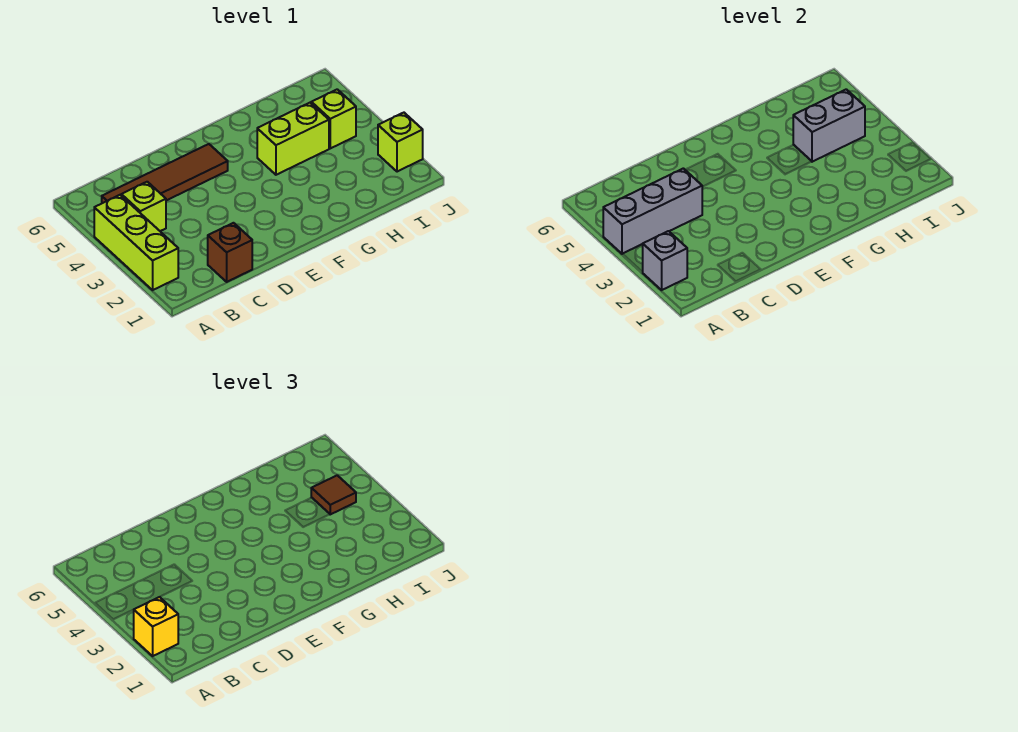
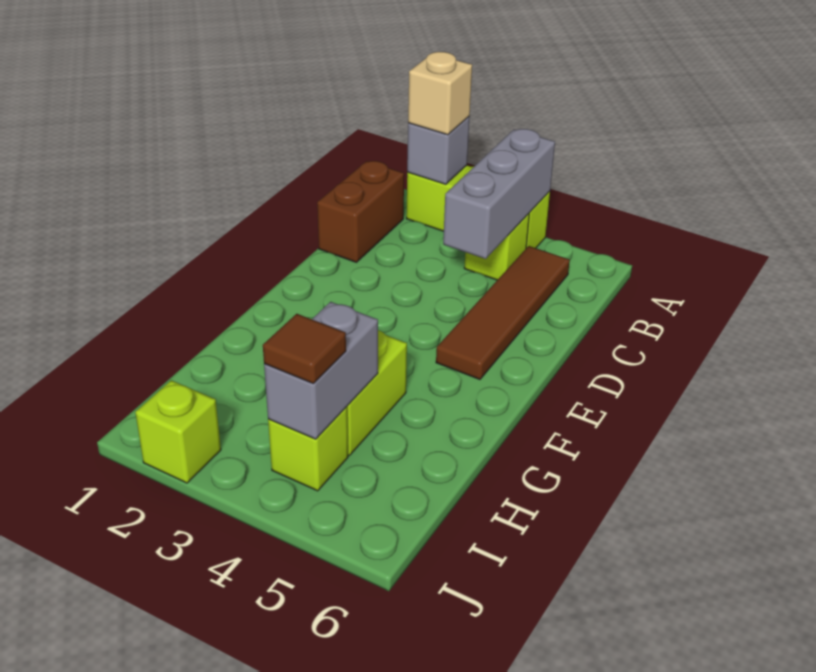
yellow 1x1 brick [134,597,178,656] -> tan 1x1 brick [408,52,472,135]
brown 1x1 brick [208,223,252,282] -> brown 1x2 brick [317,161,404,262]

